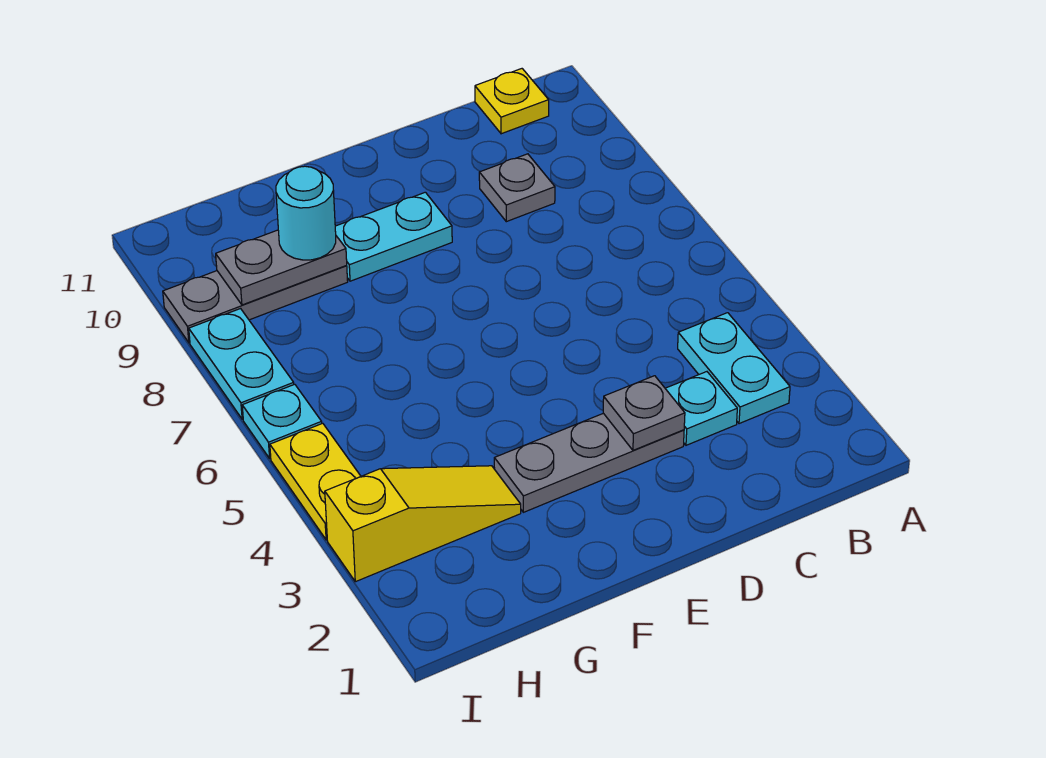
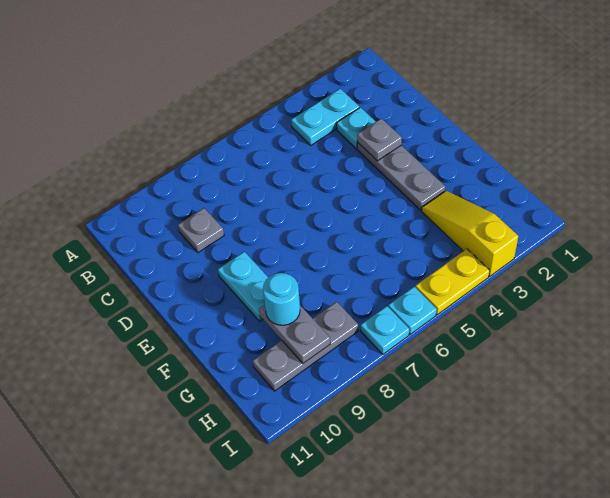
yellow 1x1 plate [475,69,549,134] -> none
grey 1x3 plate [163,265,348,343] -> grey 1x3 plate turned to [253,302,358,391]
cyan 1x2 plate [189,309,294,419] -> cyan 1x1 plate [361,306,409,354]

